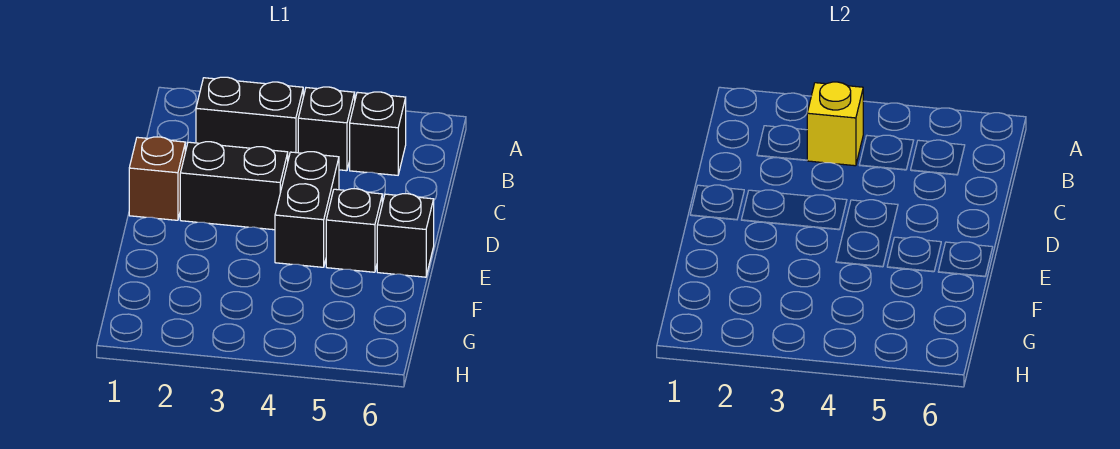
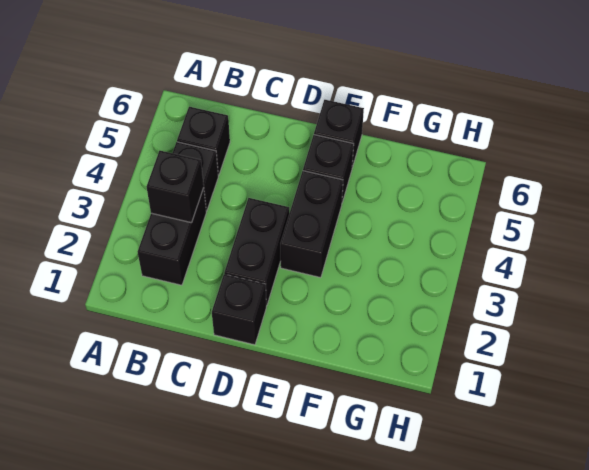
yellow 1x1 brick [807,82,863,166] -> black 1x1 brick [147,150,204,223]
brown 1x1 brick [129,137,185,220] -> black 1x1 brick [212,274,266,345]
black 1x2 brick [275,152,339,267] -> black 1x2 brick turned to [280,171,343,278]

